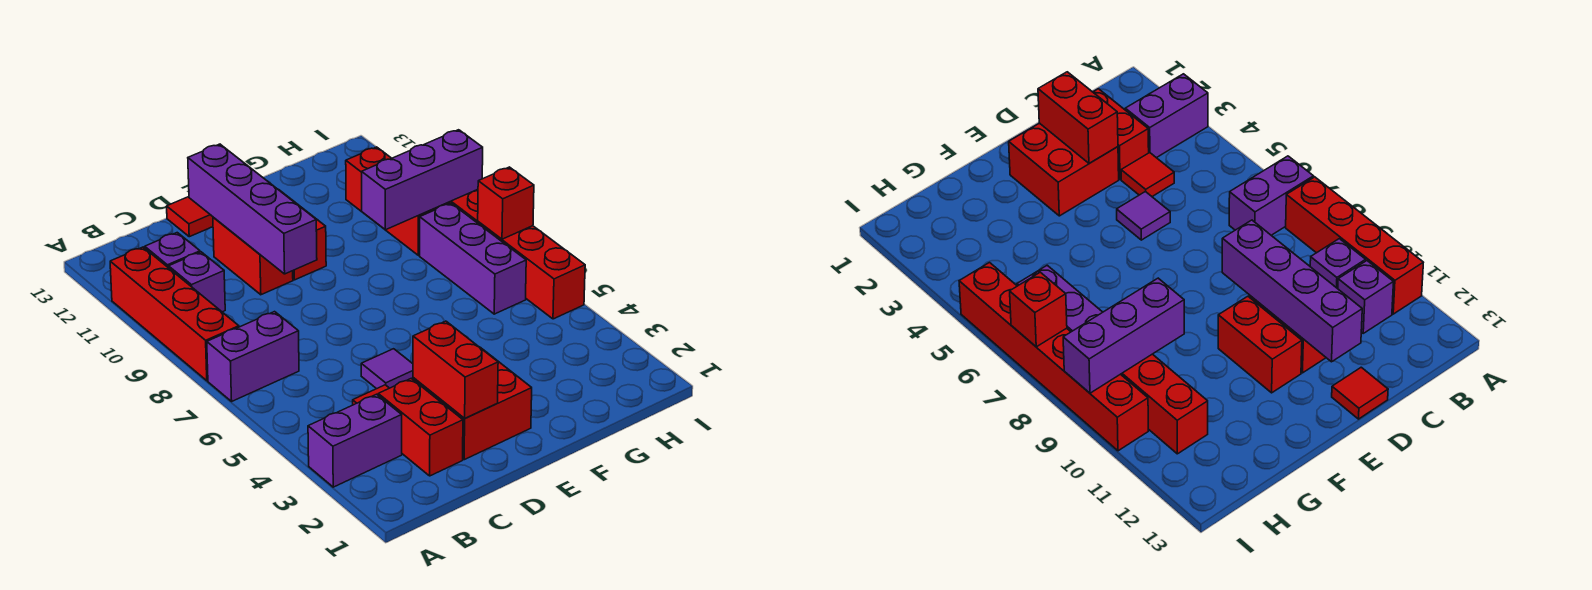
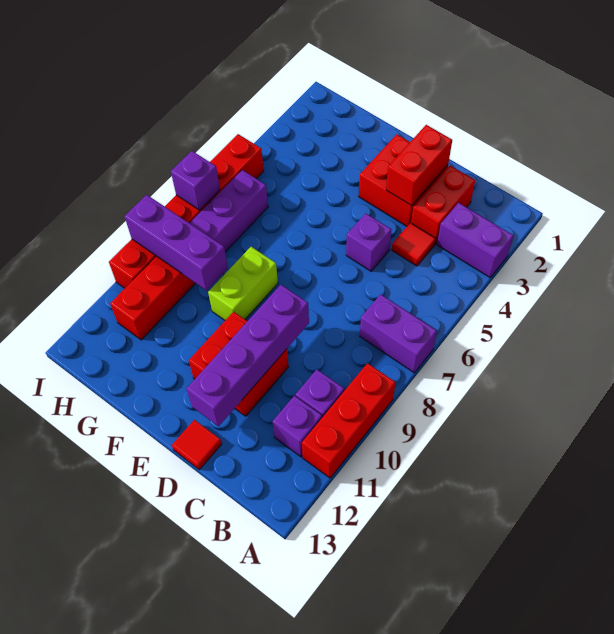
red 1x4 brick [110,247,239,381] -> red 1x3 brick [302,363,395,478]
purple 1x1 tile [361,349,413,389] -> purple 1x1 brick [346,213,391,271]
none -> lime 1x2 brick [208,247,278,320]
red 1x1 brick [478,167,534,239] -> purple 1x1 brick [171,151,220,210]

